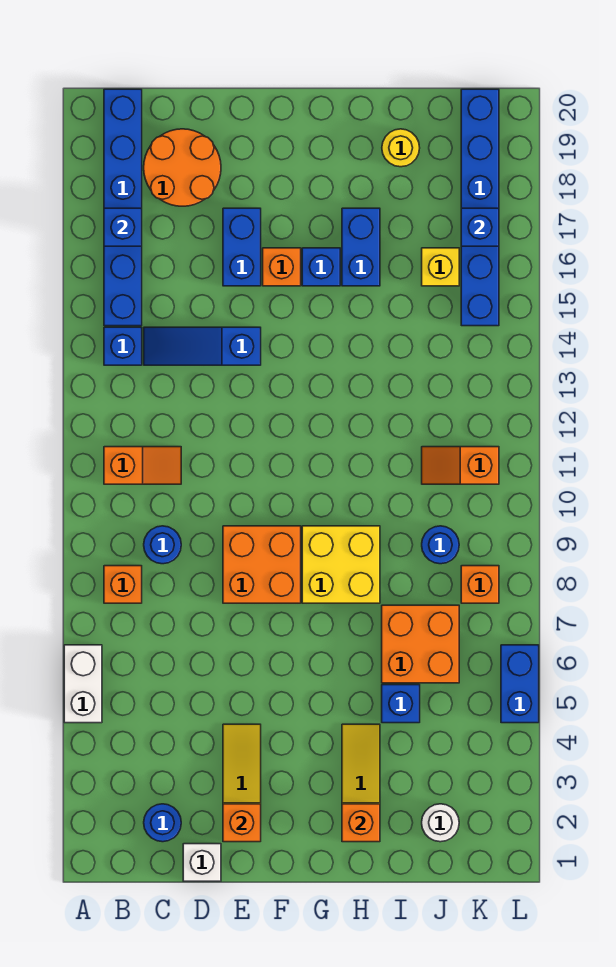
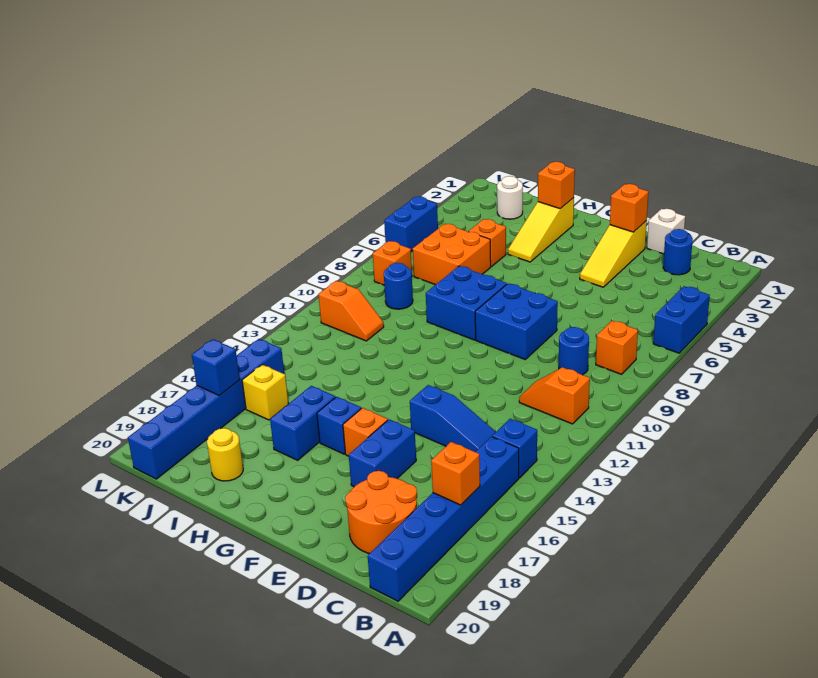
white 1x2 brick [64,645,102,723] -> blue 1x2 brick [653,286,710,353]
blue 1x1 brick [104,208,142,246] -> orange 1x1 brick [431,442,480,505]
orange 2x2 brick [223,526,301,603] -> blue 2x2 brick [475,284,558,359]
yellow 2x2 brick [302,526,380,603] -> blue 2x2 brick [426,266,507,340]
blue 1x1 brick [382,685,420,723] -> orange 1x1 brick [469,219,506,267]

